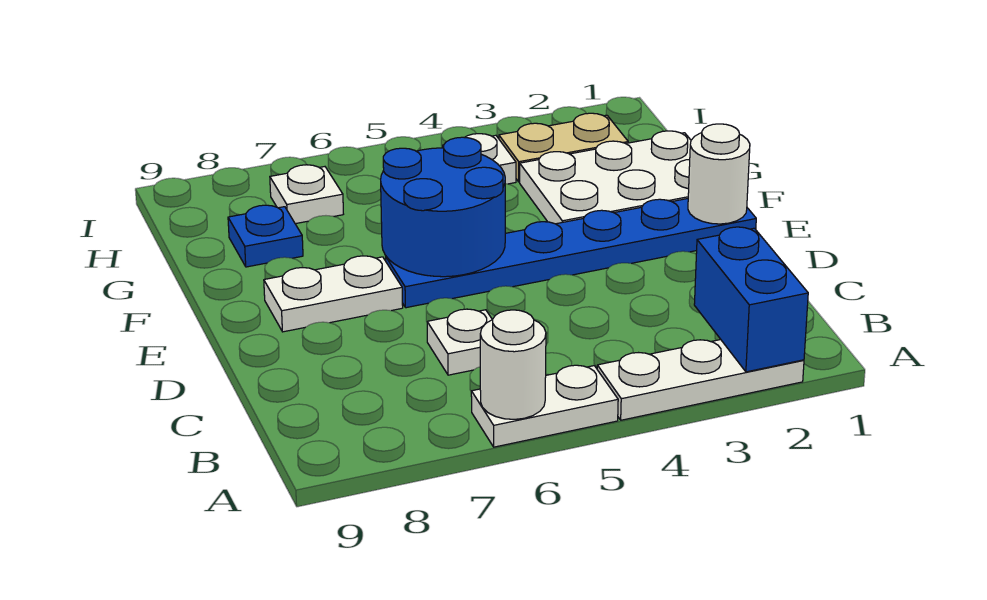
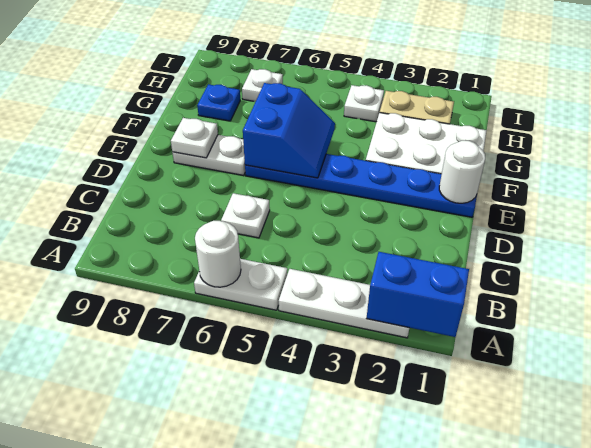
blue 1x2 brick [694,227,808,372] -> blue 1x2 brick turned to [367,252,469,337]
blue 2x2 round brick [381,137,505,277] -> blue 2x2 slope [243,83,335,178]
none -> white 1x1 plate [171,118,218,158]

